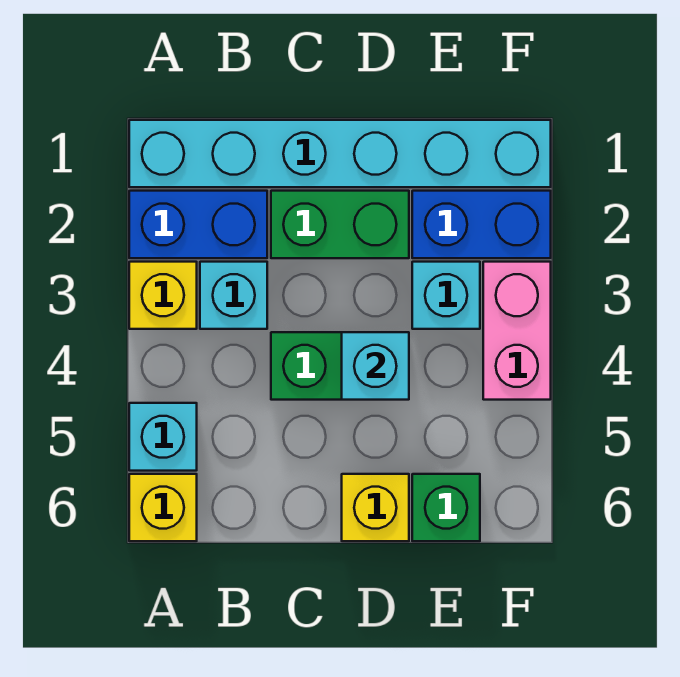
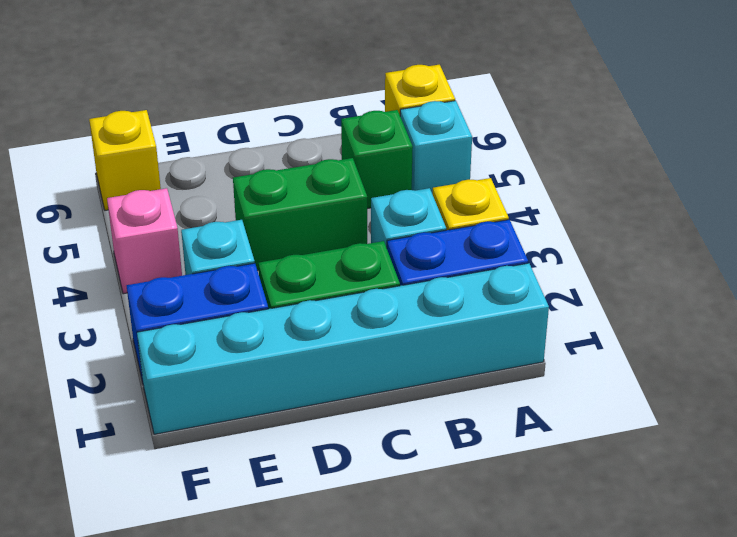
cyan 1x1 brick [342,332,409,400] -> none
yellow 1x1 brick [342,474,409,541] -> yellow 1x1 brick moved to [89,110,161,210]
green 1x1 brick [412,474,480,541] -> green 1x1 brick moved to [341,110,413,209]
pink 1x2 brick [483,262,551,400] -> pink 1x1 brick [107,188,182,294]

